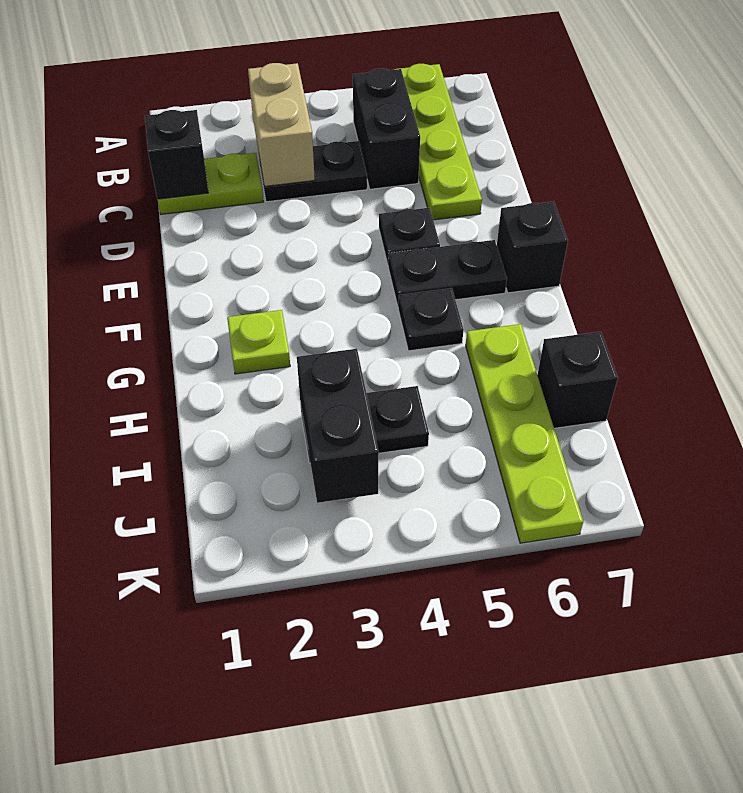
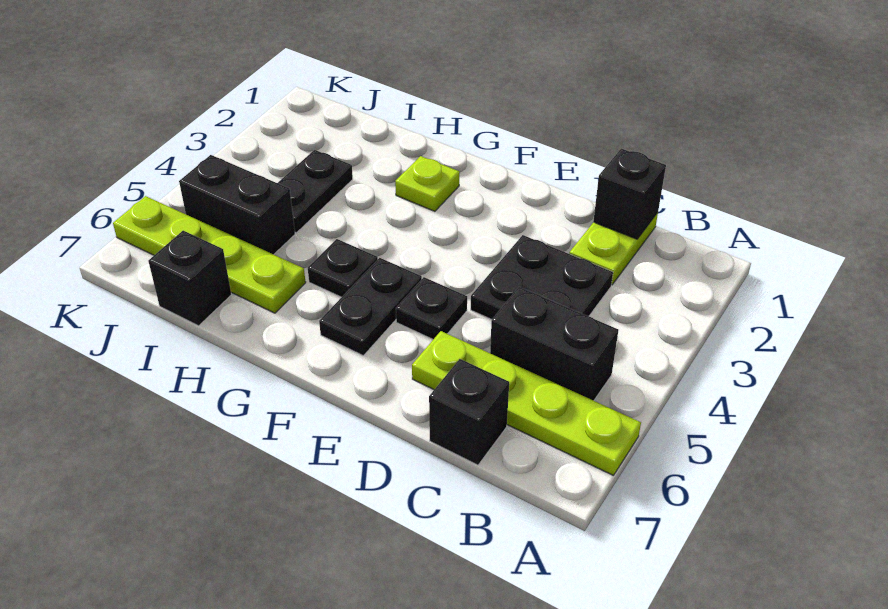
tan 1x2 brick [248,63,315,186] -> none
black 1x2 plate [259,141,367,202] -> black 2x2 plate [471,235,613,319]
black 1x1 brick [497,201,568,293] -> black 1x1 brick moved to [429,359,509,465]
black 1x2 brick [297,349,379,503] -> black 1x2 brick moved to [179,155,295,254]

